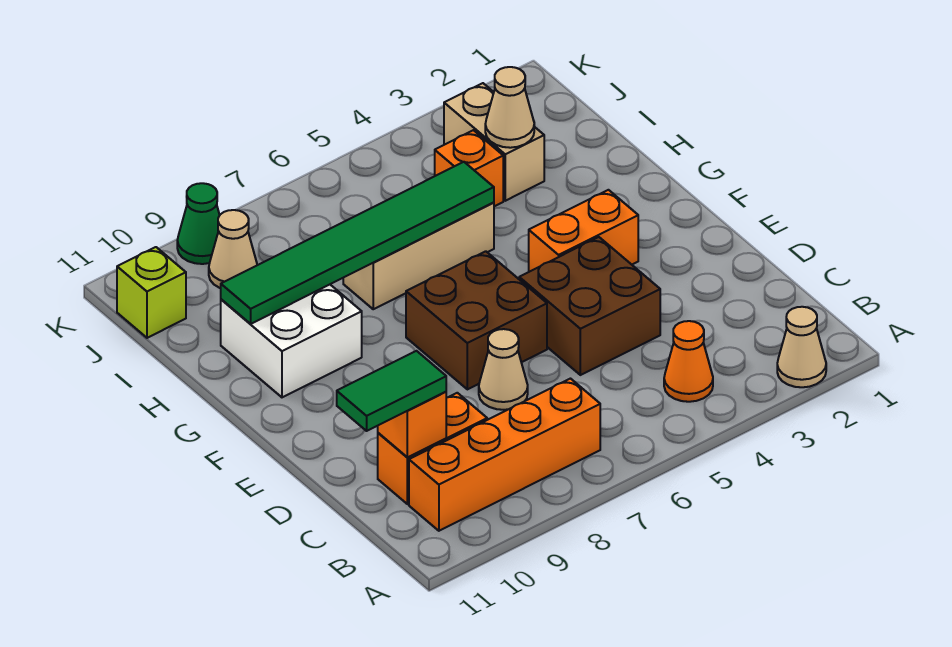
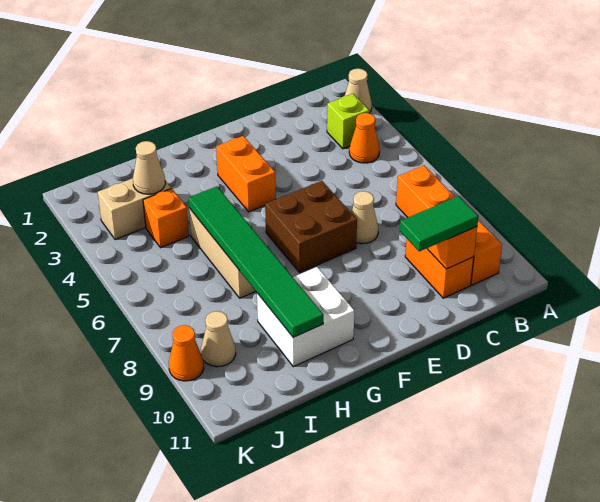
green 1x2 tile [337,351,446,431] -> green 1x2 tile turned to [400,196,479,252]
brown 2x2 brick [519,237,660,375] -> none
lime 1x1 brick [117,247,186,338] -> lime 1x1 brick moved to [327,94,369,149]
green 1x1 cone [177,183,220,264] -> orange 1x1 cone [169,325,204,381]

